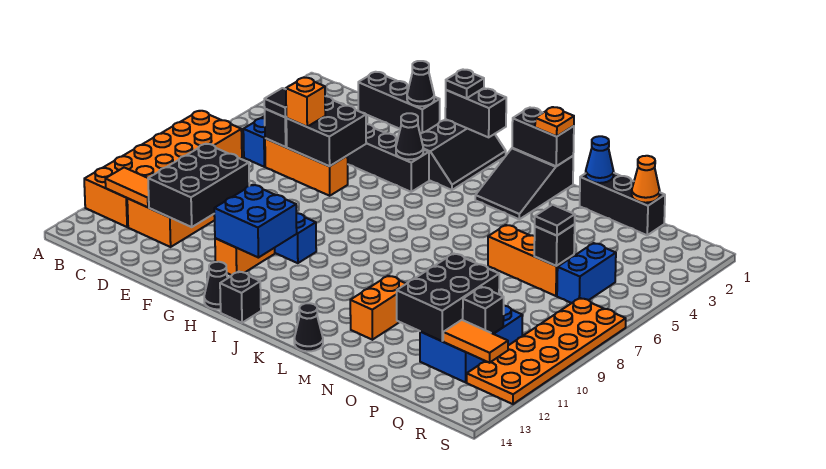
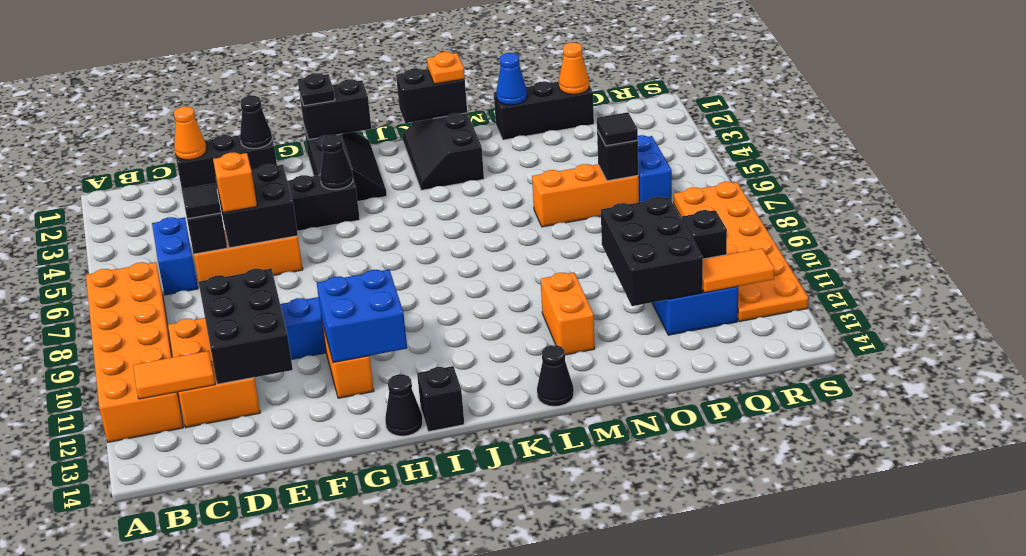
none -> orange 1x1 cone [174,106,207,160]
black 2x3 slope [475,148,573,219] -> black 2x3 slope turned to [402,113,484,190]

